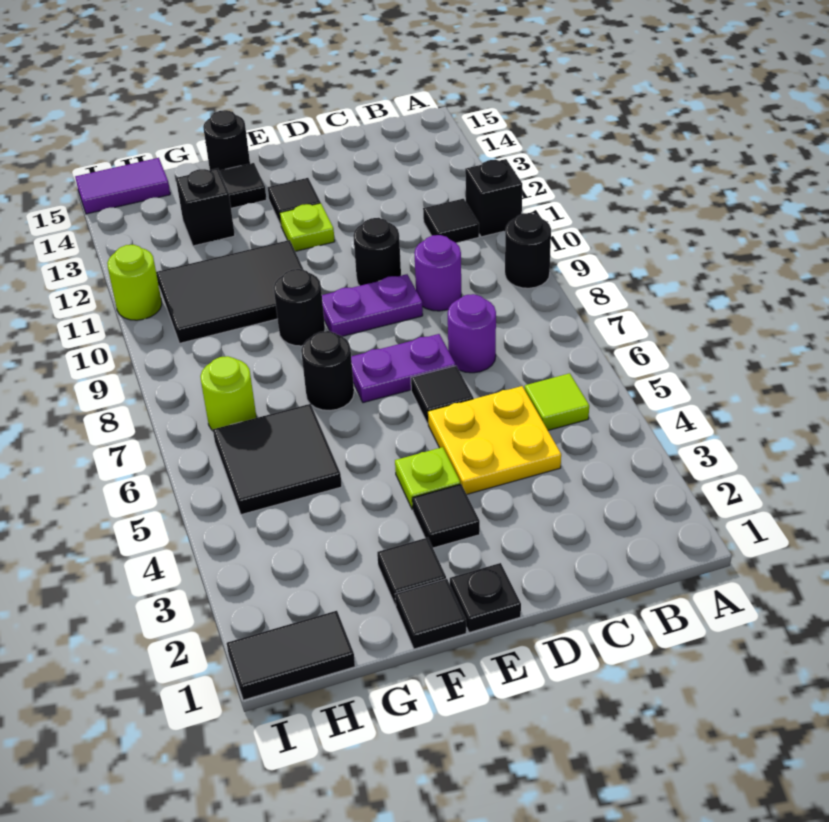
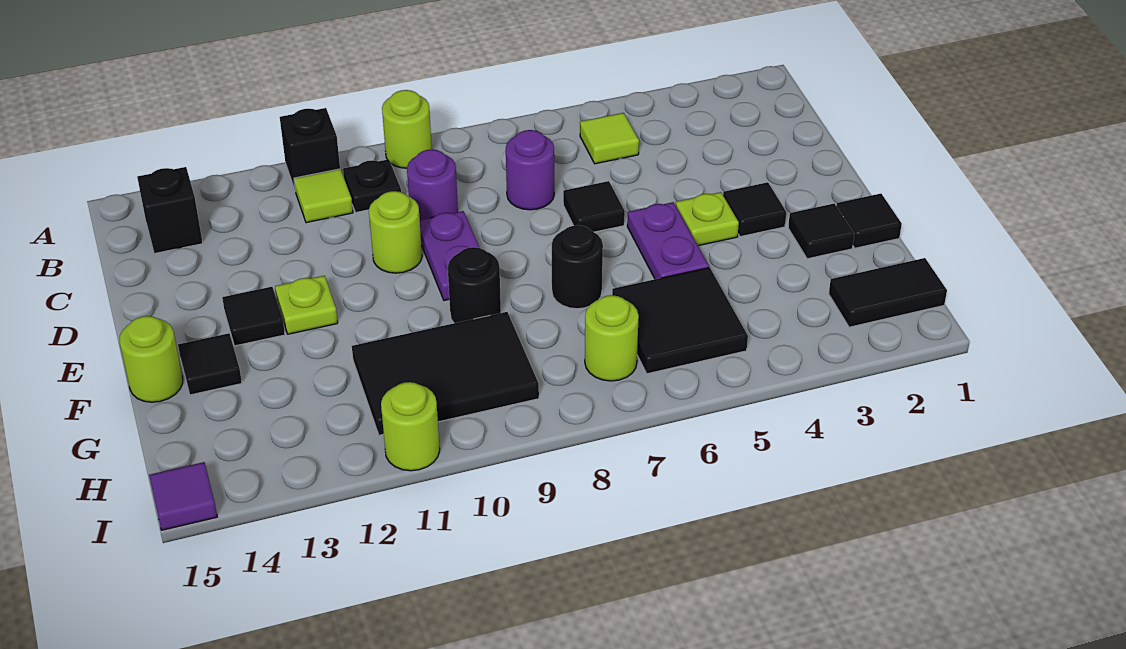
black 1x1 round brick [505,213,551,288] -> lime 1x1 round brick [382,90,432,168]
black 1x1 tile [423,199,479,243] -> lime 1x1 tile [294,169,353,223]
yellow 2x2 plate [428,386,561,494] -> none
purple 1x2 plate [351,334,456,403] -> purple 1x2 plate moved to [627,202,709,279]
black 1x1 round brick [353,218,401,286] -> lime 1x1 round brick [369,191,422,273]
black 1x1 plate [450,563,521,633] -> black 1x1 plate moved to [343,159,401,212]
black 2x3 tile [156,240,304,343] -> black 2x3 tile turned to [352,312,539,435]
black 1x1 round brick [203,110,250,171] -> lime 1x1 round brick [120,316,183,402]
black 1x1 brick [176,168,235,246] -> black 1x1 brick moved to [137,167,203,254]
black 1x2 tile [227,611,355,700] -> black 1x2 tile turned to [829,258,947,327]
purple 1x2 tile [75,158,170,214] -> purple 1x1 tile [149,462,217,530]

